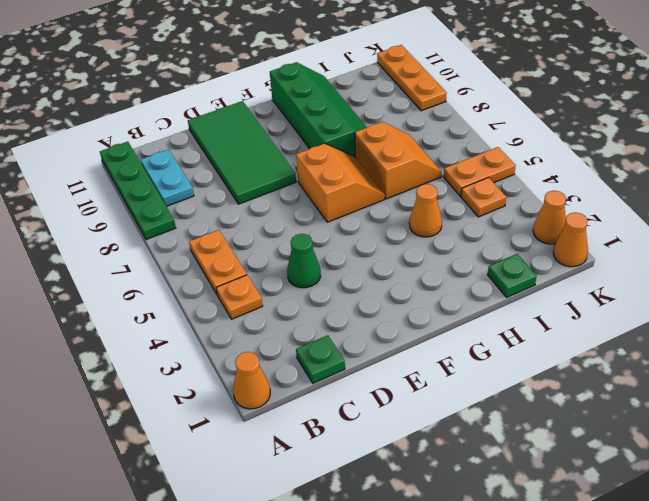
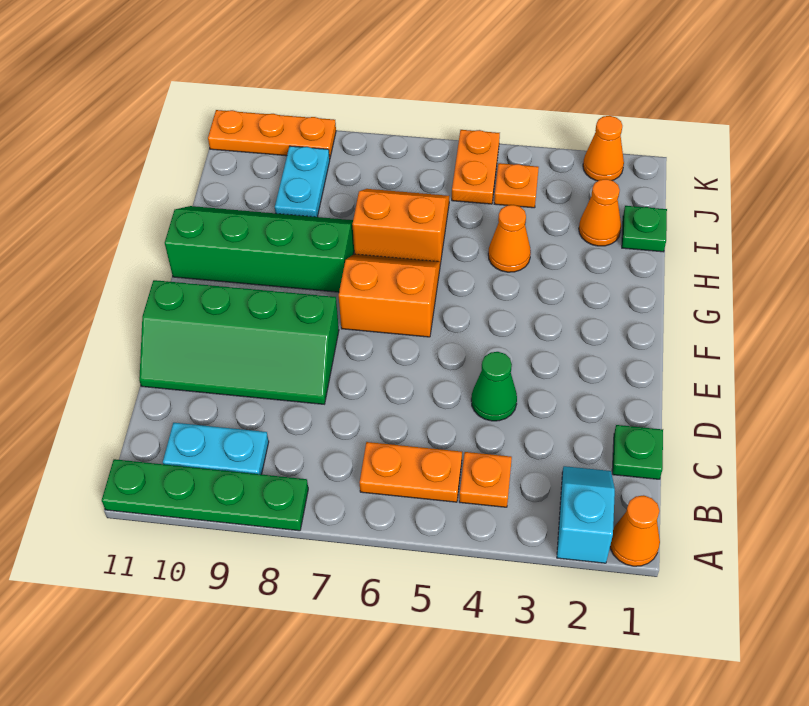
none -> cyan 1x2 slope [557,466,615,563]
green 2x4 tile [188,101,296,204] -> green 2x4 slope [139,280,339,404]
none -> cyan 1x2 plate [275,146,330,217]
orange 1x1 cone [553,212,588,267] -> orange 1x1 cone moved to [579,179,621,246]

